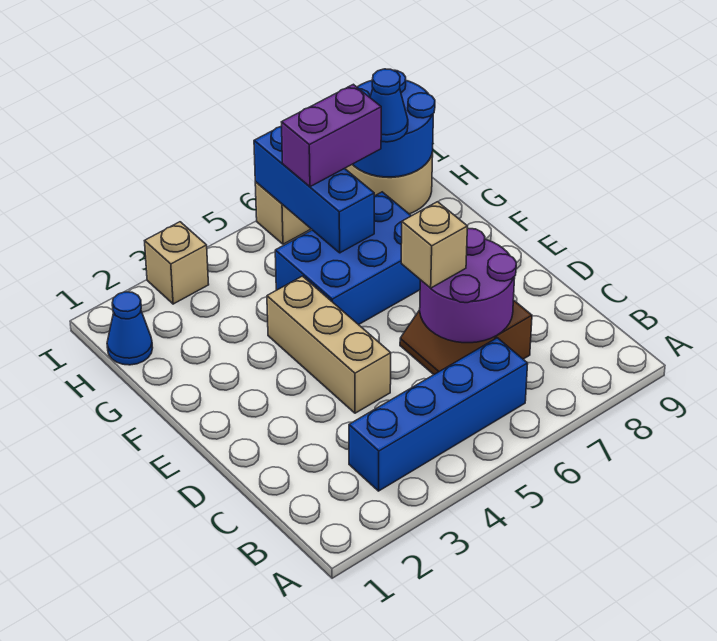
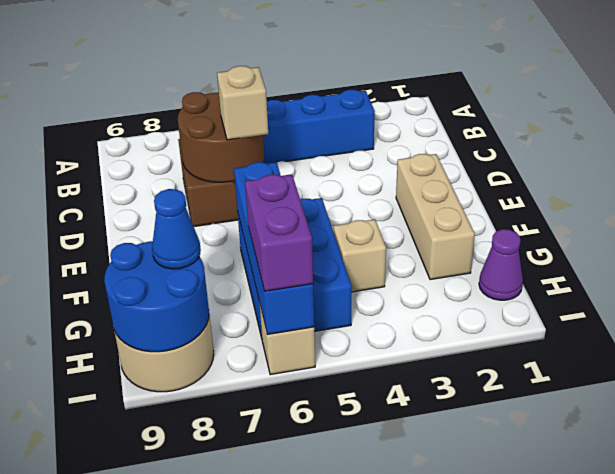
purple 2x2 round brick [420,228,516,343] -> brown 2x2 round brick [178,92,264,182]
tan 1x3 brick [267,276,391,413] -> tan 1x3 brick moved to [396,154,475,280]
blue 2x3 brick [275,192,420,325] -> blue 2x3 brick turned to [237,198,352,338]
blue 1x3 brick [254,126,374,253] -> blue 1x4 brick [234,162,314,335]
blue 1x1 cone [107,292,153,365] -> purple 1x1 cone [479,229,523,300]
purple 1x2 brick [282,84,381,187] -> purple 1x2 brick turned to [245,174,313,291]
tan 1x1 brick [145,222,209,304] -> tan 1x1 brick moved to [334,219,386,292]

